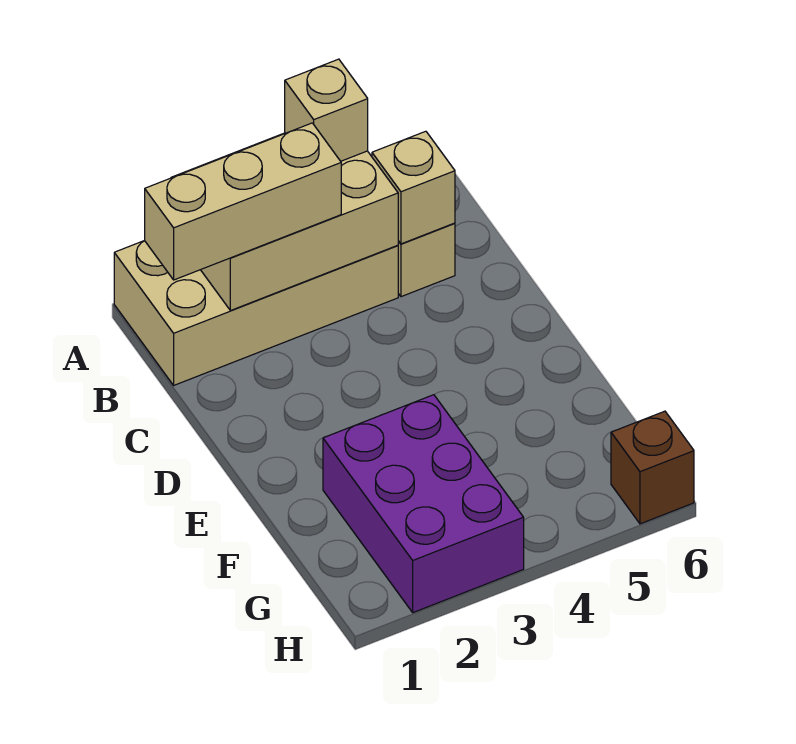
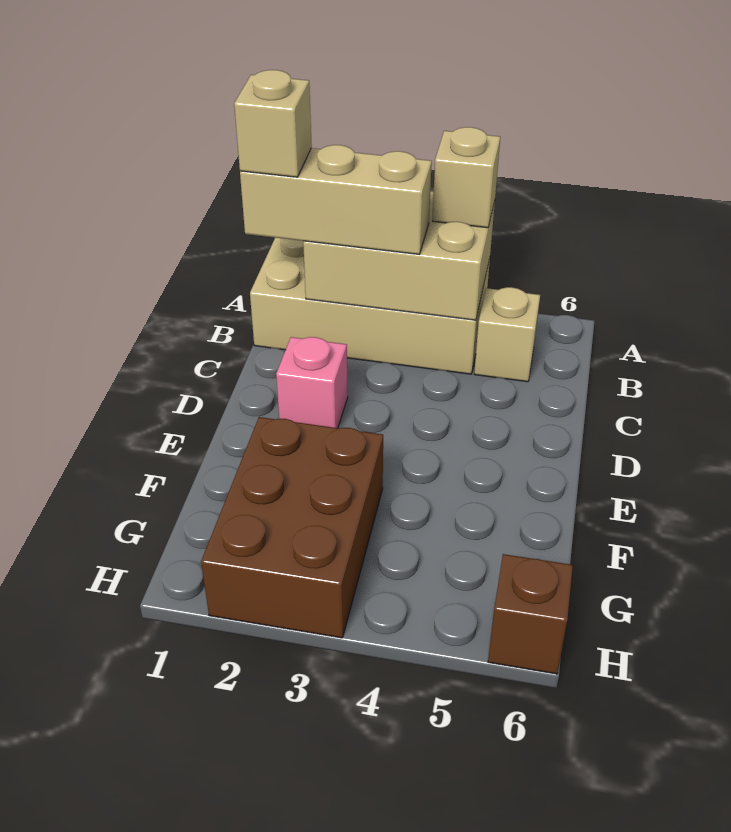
tan 1x1 brick [372,131,455,244] -> tan 1x1 brick moved to [234,70,312,177]
none -> pink 1x1 brick [276,337,348,428]
purple 2x3 brick [323,395,524,613] -> brown 2x3 brick [201,417,383,638]

